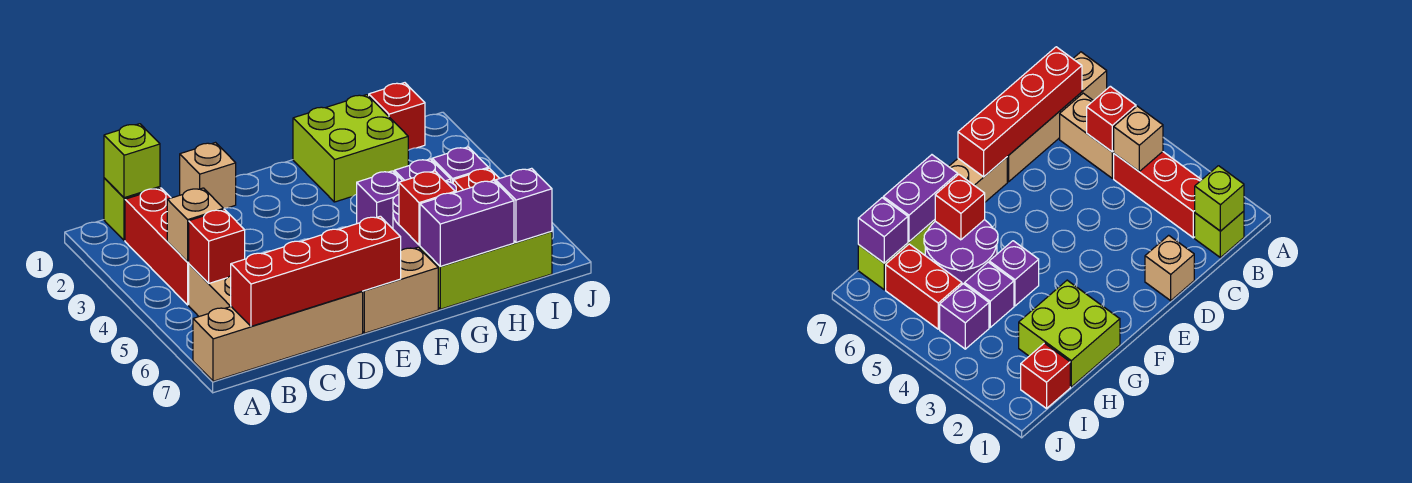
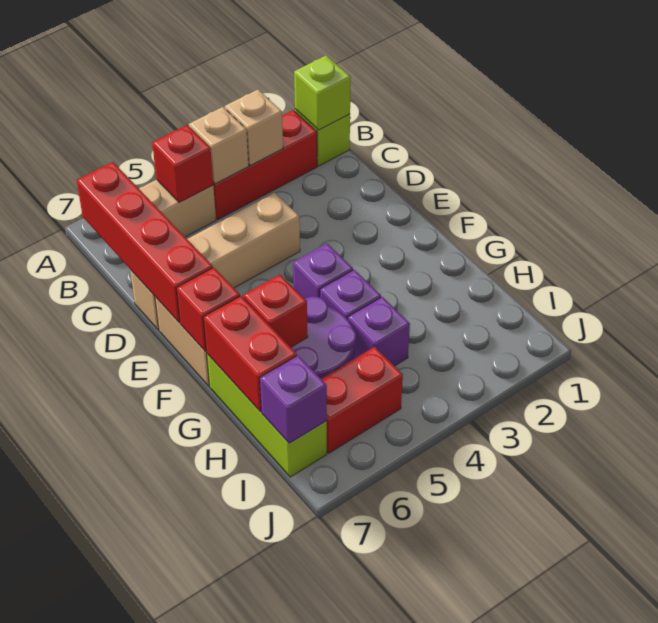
tan 1x4 brick [193,292,363,381] -> tan 1x4 brick turned to [130,192,300,330]
tan 1x1 brick [180,143,236,208] -> tan 1x1 brick moved to [225,90,283,166]
lime 2x2 brick [293,95,408,202] -> none
purple 1x2 brick [420,180,514,266] -> red 1x2 brick [203,296,297,412]
red 1x1 brick [369,83,425,150] -> red 1x1 brick moved to [177,267,240,351]
purple 1x1 brick [432,147,488,183] -> purple 1x1 brick moved to [293,243,353,299]

